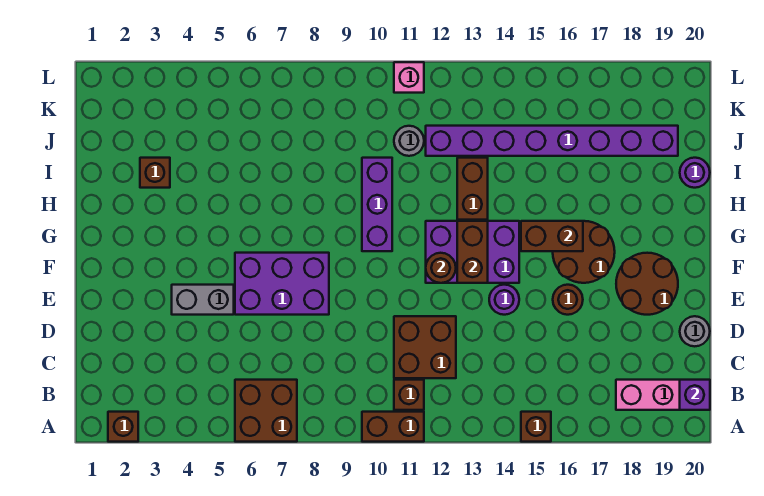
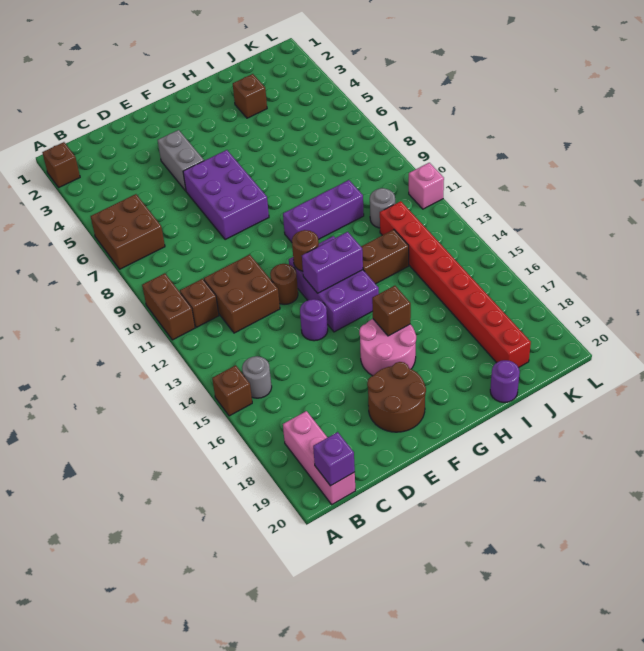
grey 1x1 round brick [680,316,710,346] -> grey 1x1 round brick moved to [242,356,272,398]
brown 1x1 round brick [553,285,583,315] -> brown 1x1 round brick moved to [270,264,298,305]
brown 1x2 brick [457,221,488,283] -> purple 1x2 brick [302,232,363,293]
brown 2x2 round brick [553,221,615,283] -> pink 2x2 round brick [359,319,416,376]
brown 1x2 brick [521,221,583,251] -> brown 1x1 brick [372,286,411,336]
purple 1x8 brick [426,126,678,156] -> red 1x8 brick [380,201,531,368]

